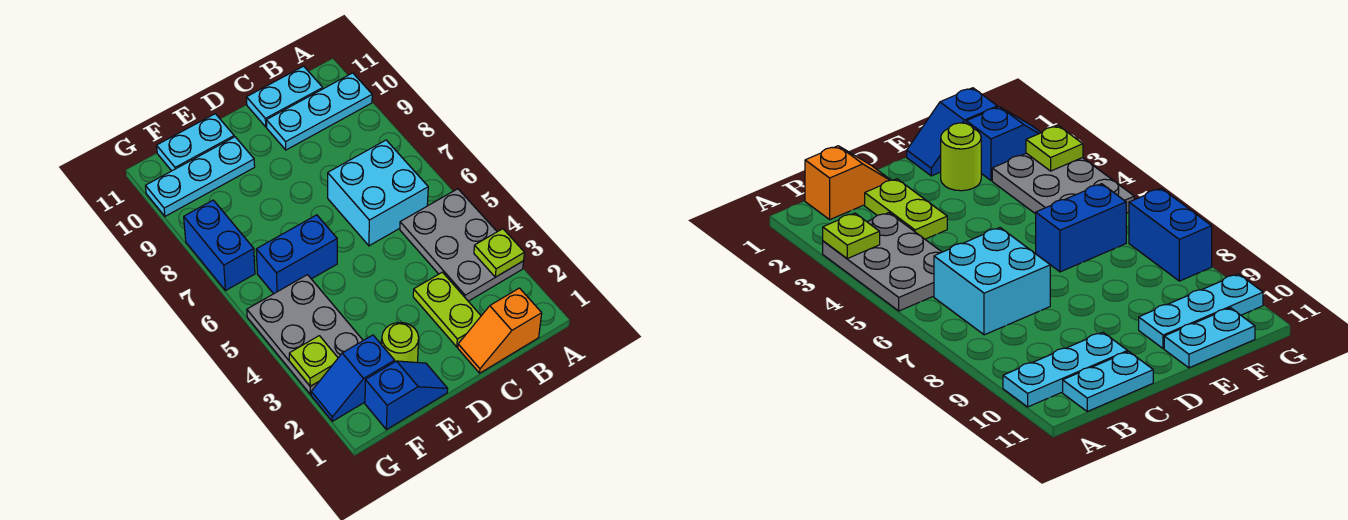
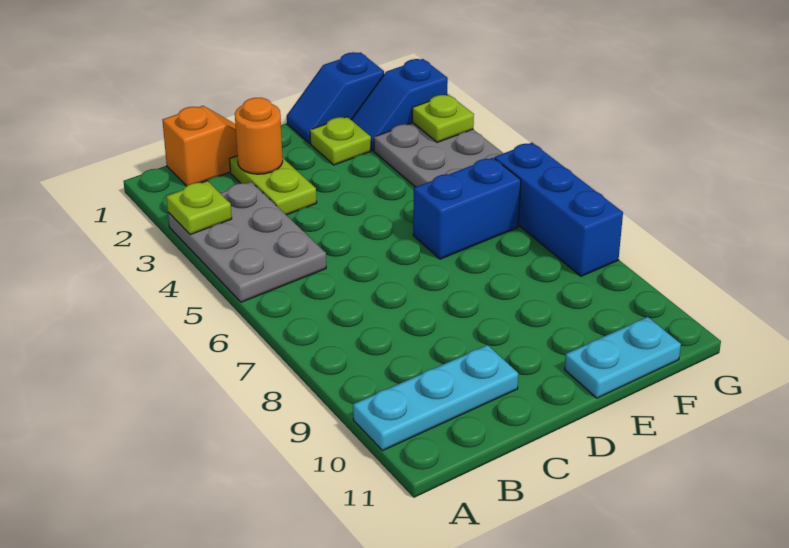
cyan 2x2 brick [328,140,428,246] -> none
cyan 1x2 plate [247,66,323,127] -> none
none -> orange 1x1 round brick [235,98,283,174]
lime 1x1 round brick [382,322,419,362] -> lime 1x1 plate [310,117,371,165]
cyan 1x3 plate [146,137,255,216] -> none
blue 1x2 slope [311,335,395,421] -> blue 1x2 slope turned to [351,59,448,151]
blue 1x2 brick [184,200,255,291] -> blue 1x3 brick [495,143,623,276]

